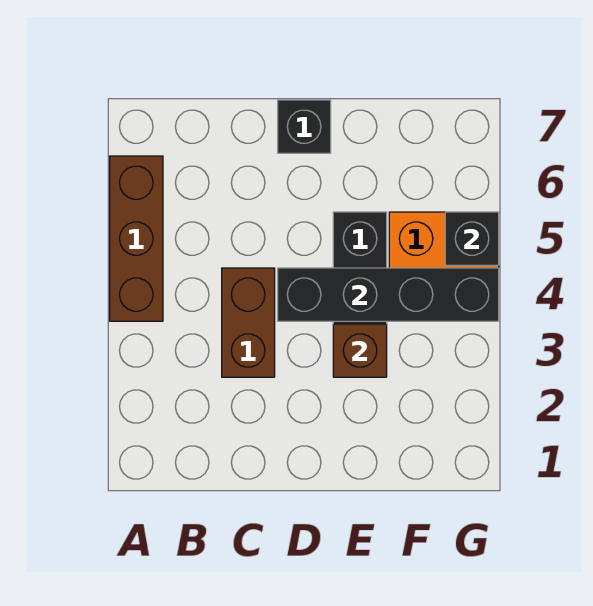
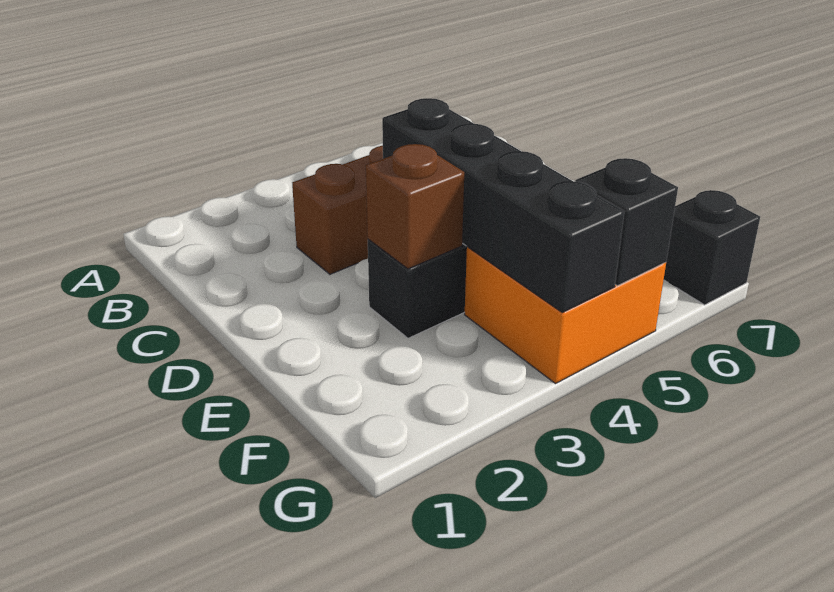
brown 1x3 brick [110,156,163,321] -> none
black 1x1 brick [278,100,331,153] -> black 1x1 brick moved to [664,190,760,305]

